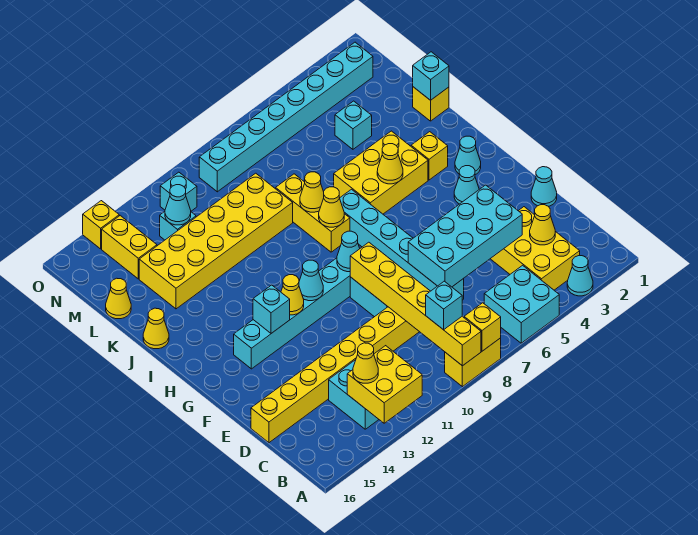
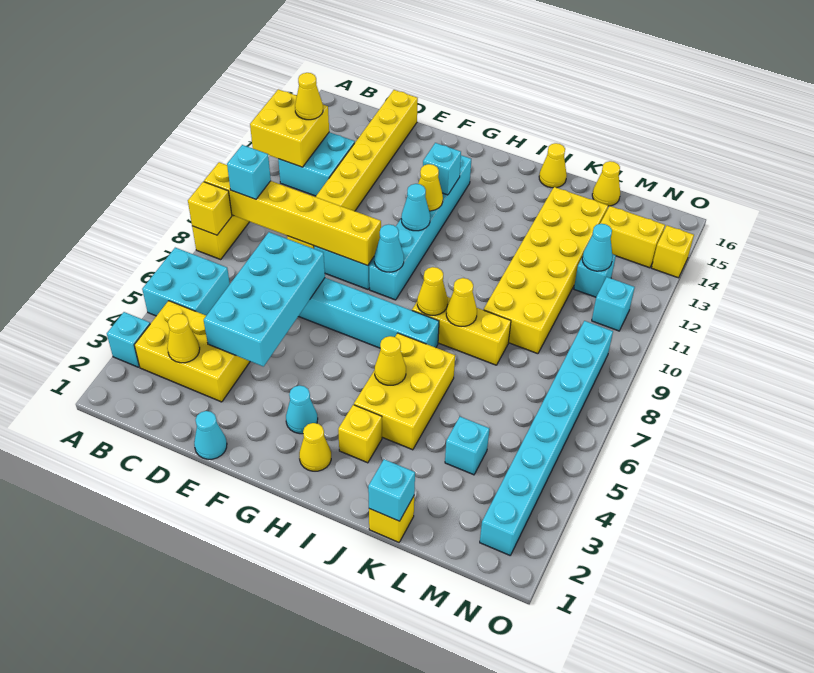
cyan 1x1 cone [567,256,593,296] -> cyan 1x1 brick [107,312,150,367]
cyan 1x1 cone [455,136,481,175] -> yellow 1x1 cone [299,423,331,471]

